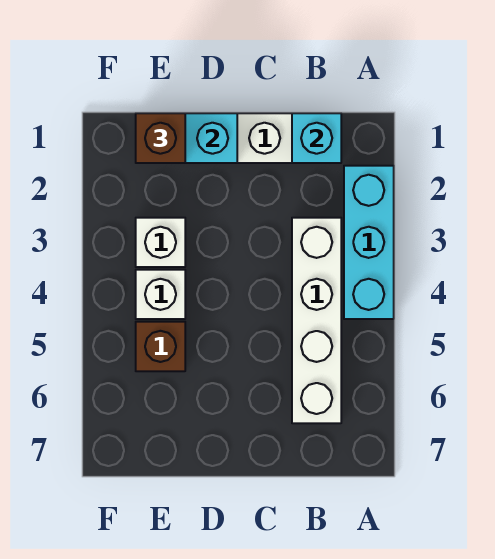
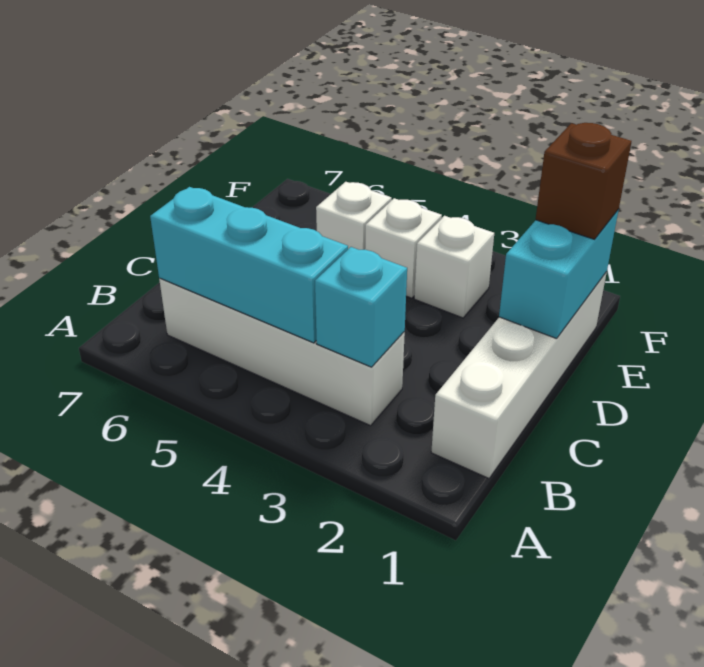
cyan 1x3 brick [344,166,394,319] -> cyan 1x3 brick moved to [150,187,348,343]
cyan 1x1 brick [292,113,341,163] -> cyan 1x1 brick moved to [315,247,407,367]
brown 1x1 brick [136,322,185,371] -> white 1x1 brick [316,182,392,250]

